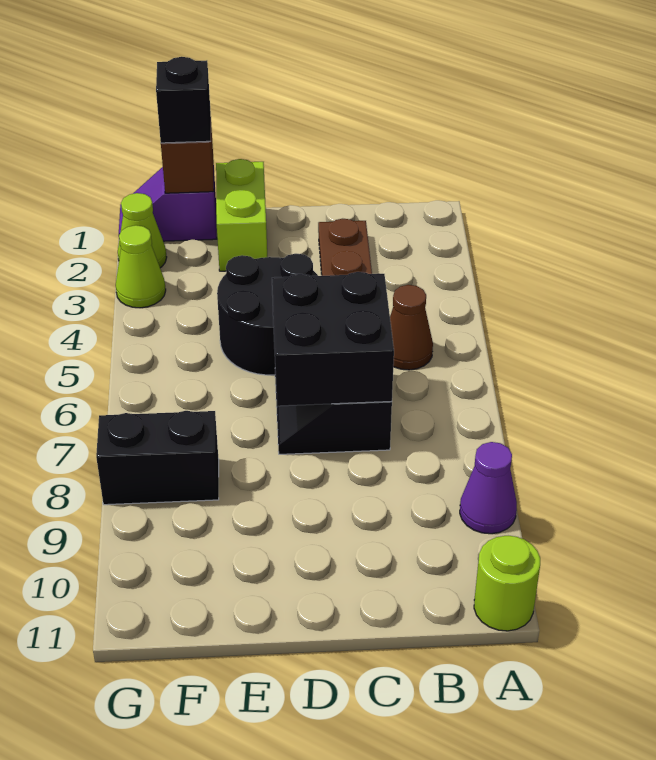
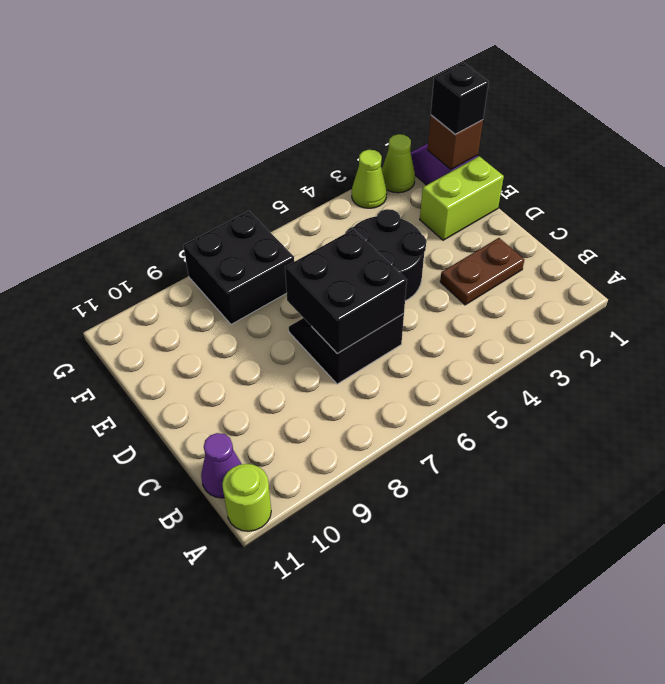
purple 1x1 cone [460,442,517,534] -> purple 1x1 cone moved to [201,433,241,498]
brown 1x1 cone [390,285,433,370] -> none
black 1x2 brick [96,411,219,505] -> black 2x2 brick [183,211,294,324]

